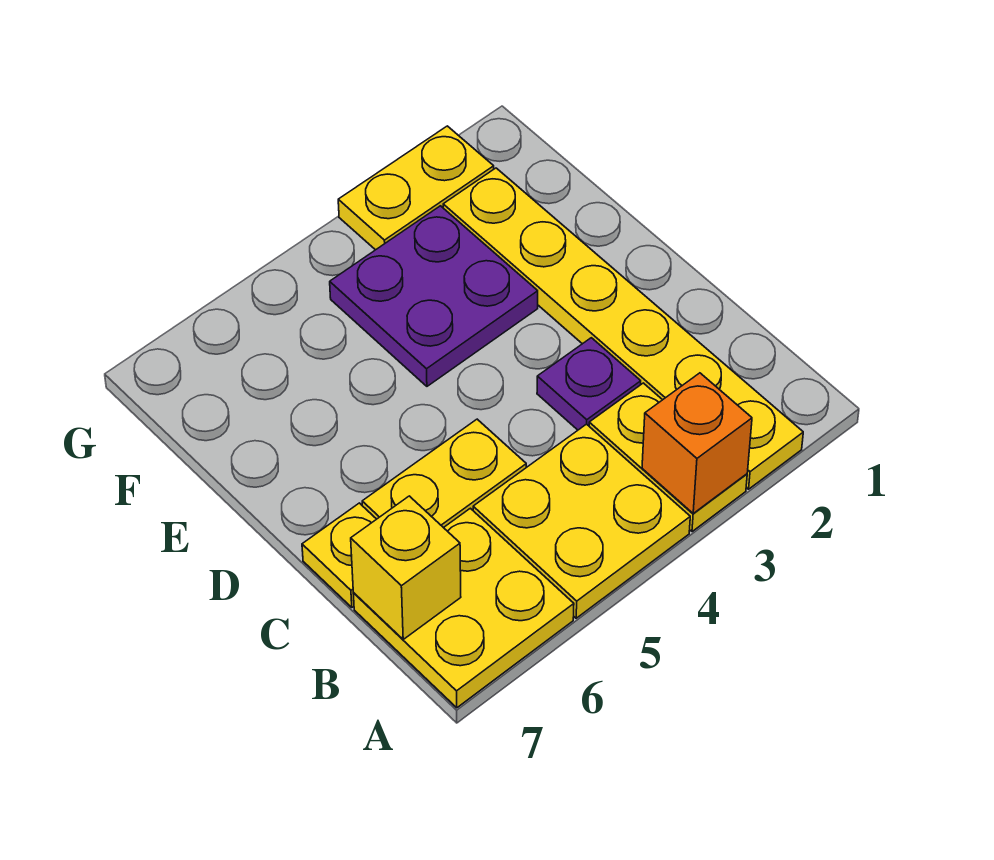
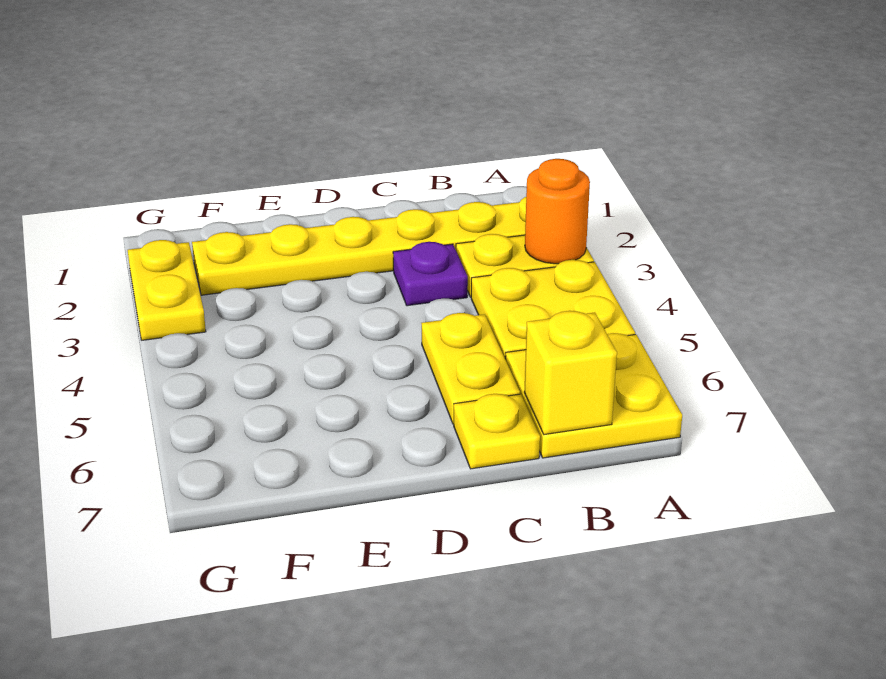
orange 1x1 brick [642,373,752,513] -> orange 1x1 round brick [525,159,590,264]
purple 2x2 plate [330,206,538,386] -> none

